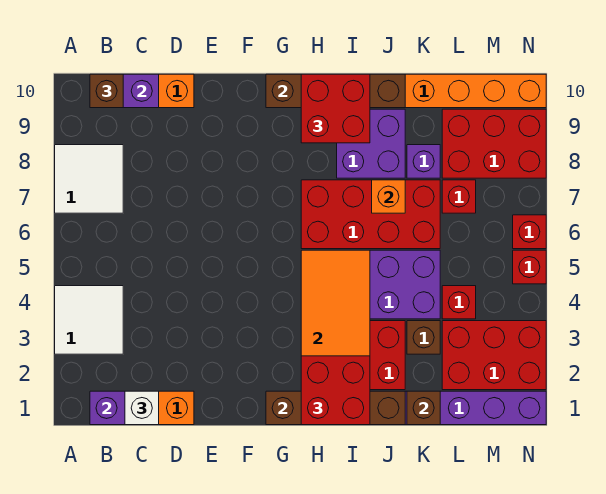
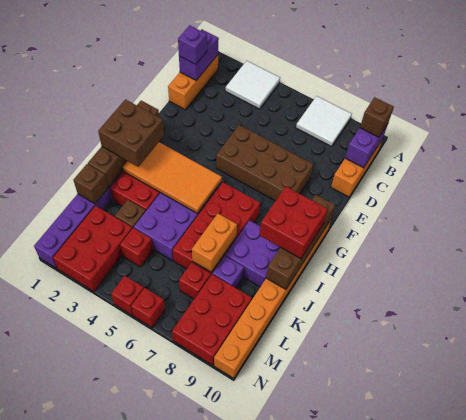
white 1x1 brick [125,391,159,425] -> purple 1x1 brick [178,25,207,64]
none -> brown 2x4 brick [216,125,314,201]
red 2x2 brick [301,356,370,425] -> brown 2x2 brick [98,100,164,167]
orange 1x1 brick [372,180,405,213] -> orange 1x2 brick [192,214,237,272]

